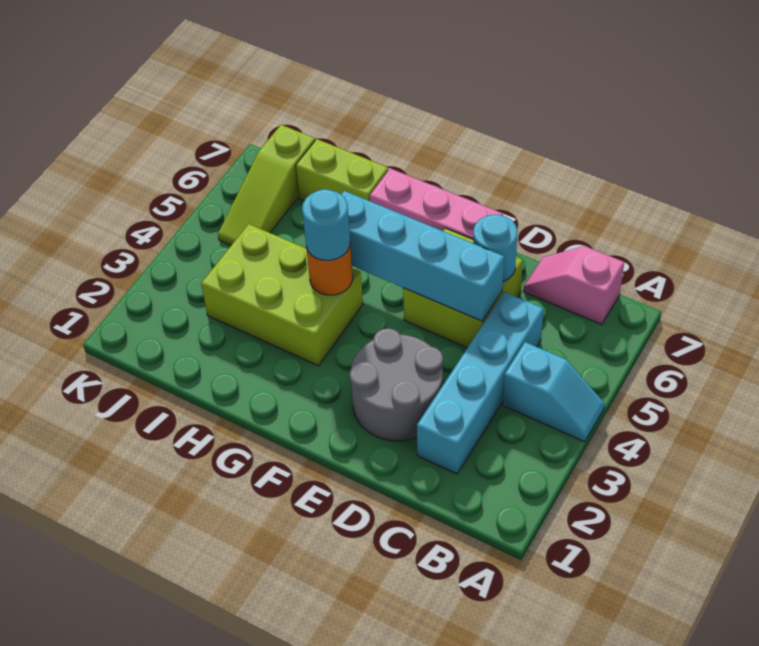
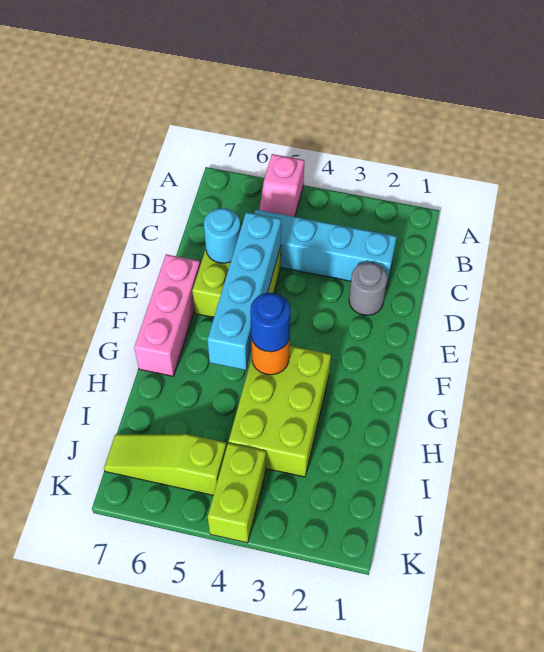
cyan 1x2 slope [503,342,605,442] -> none
pink 1x2 slope [524,246,624,325] -> pink 1x2 slope moved to [259,154,305,217]
grey 2x2 round brick [350,328,443,441] -> grey 1x1 round brick [349,262,387,315]
cyan 1x1 round brick [302,189,350,260] -> blue 1x1 round brick [250,293,291,352]
lime 1x2 brick [296,139,388,201] -> lime 1x2 brick moved to [208,443,266,543]
lime 1x3 slope [218,125,315,245] -> lime 1x3 slope turned to [104,434,227,495]

